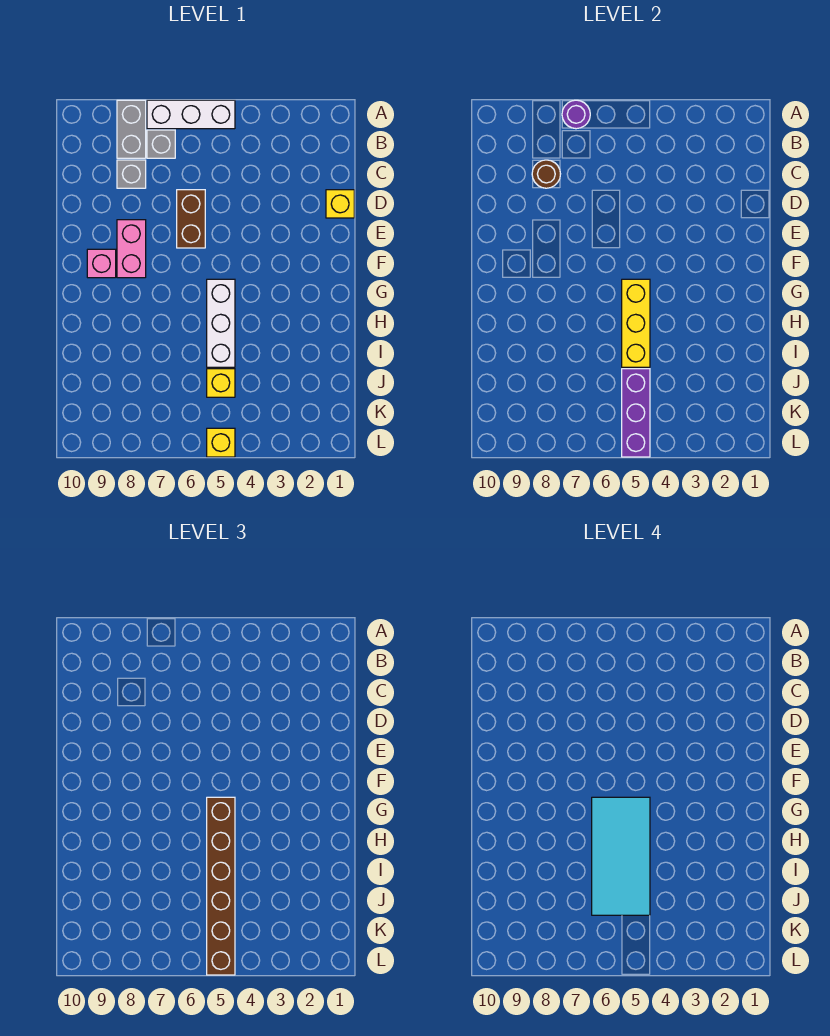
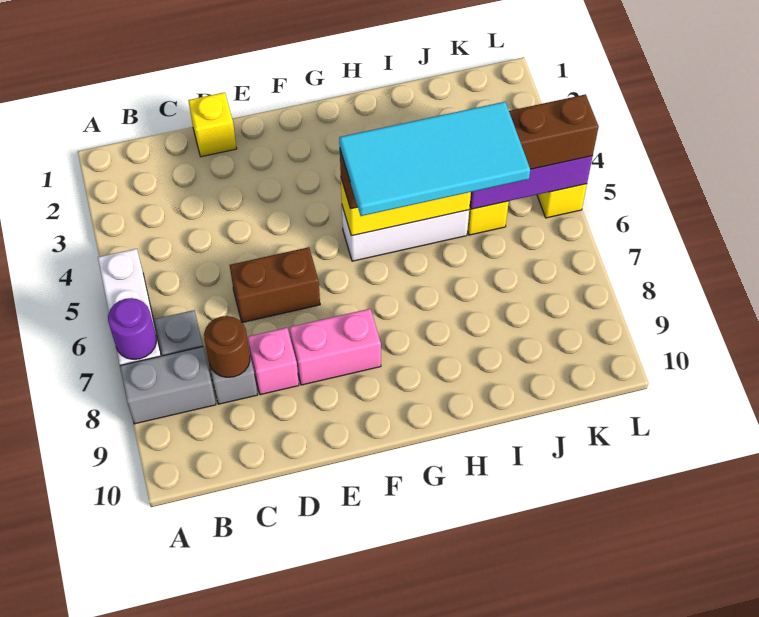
pink 1x1 brick [87,249,116,278] -> pink 1x1 brick moved to [248,328,299,395]

